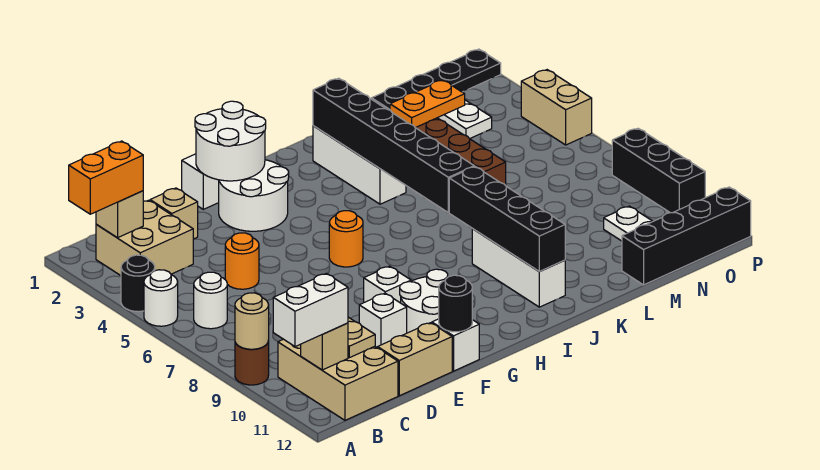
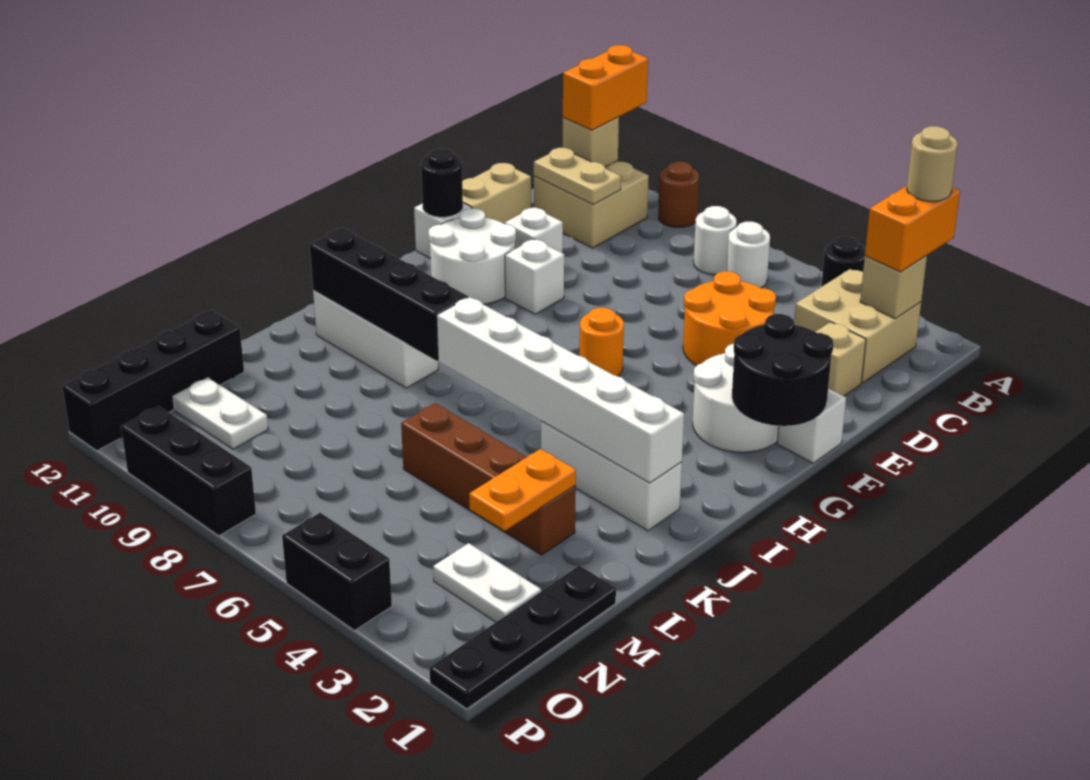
white 1x1 round brick [144,270,178,326] -> white 1x1 round brick moved to [694,206,737,274]
tan 1x1 round brick [235,293,269,349] -> tan 1x1 round brick moved to [907,126,957,201]
white 1x2 brick [273,273,348,347] -> orange 1x2 brick [563,45,648,130]
tan 2x3 brick [278,339,398,420] -> tan 2x2 brick [534,161,649,248]
orange 1x1 round brick [225,233,259,289] -> orange 2x2 round brick [683,271,776,366]
white 2x2 round brick [195,101,266,181] -> black 2x2 round brick [732,314,833,426]
black 1x6 brick [313,78,474,213] -> white 1x6 brick [437,297,684,483]
tan 1x2 brick [521,70,592,145] -> black 1x2 brick [282,513,392,630]

